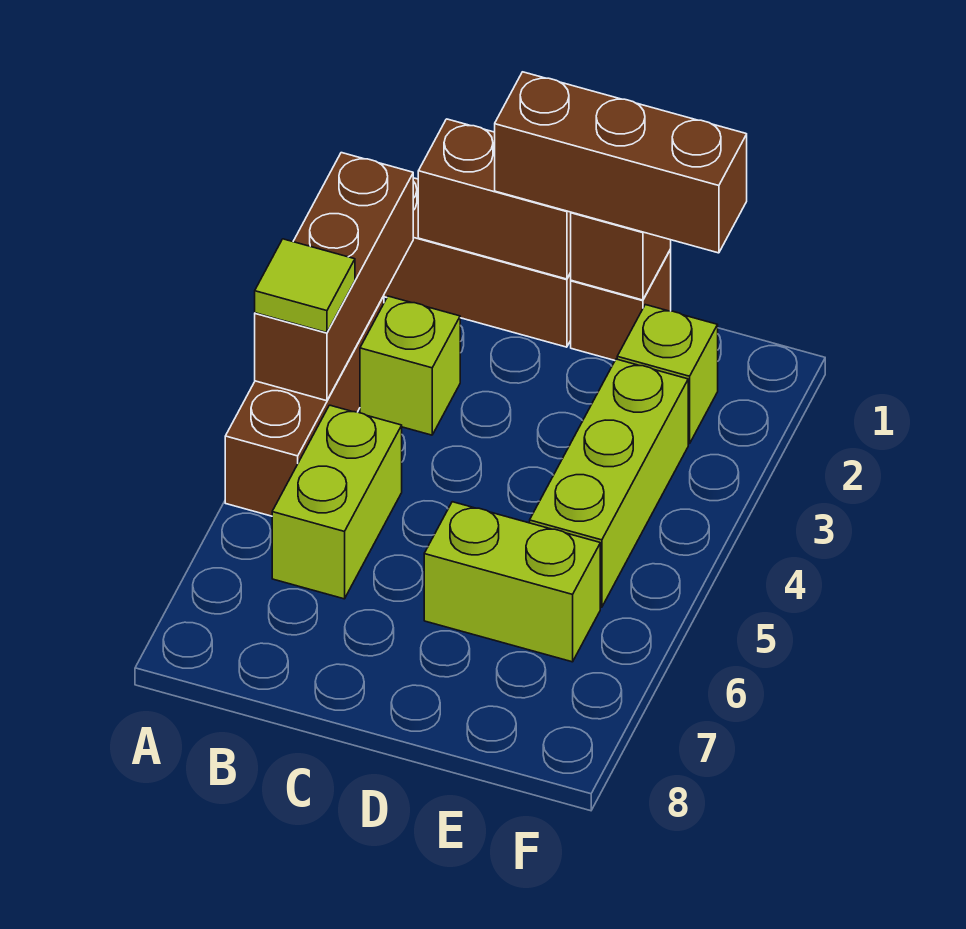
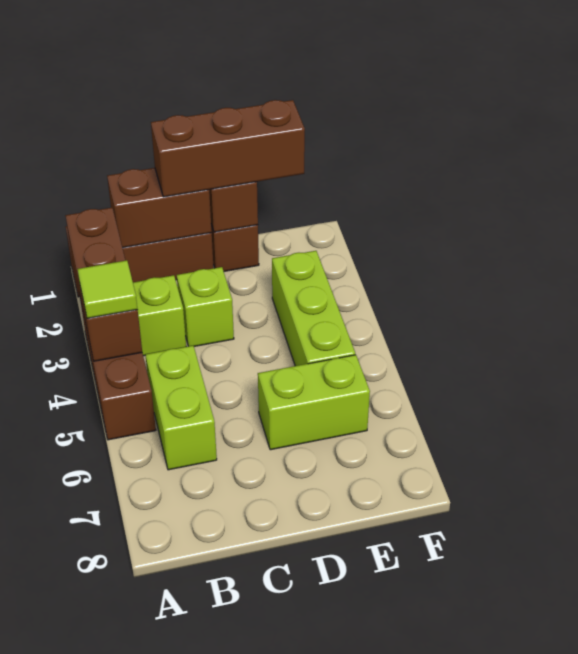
lime 1x1 brick [617,305,718,444] -> lime 1x1 brick moved to [177,267,234,346]

